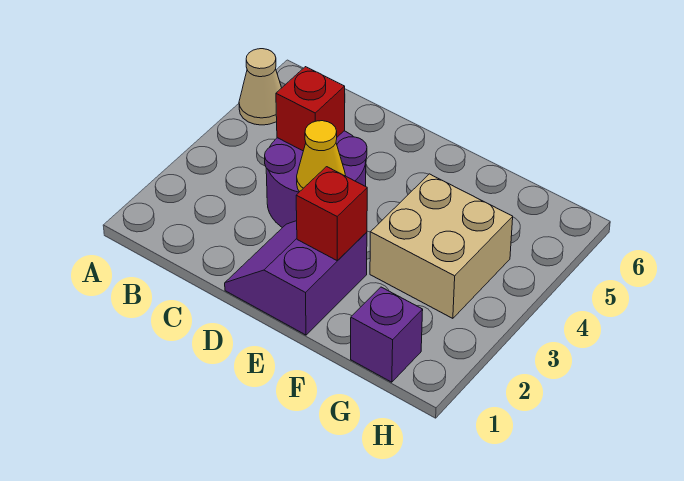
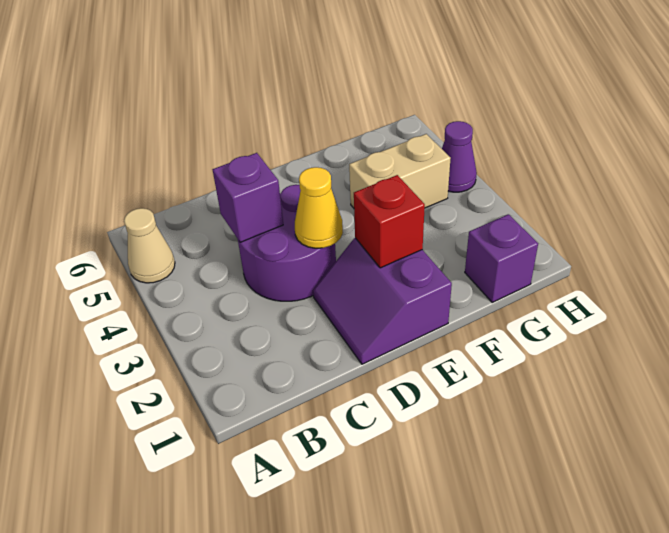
red 1x1 brick [276,67,345,151] -> purple 1x1 brick [213,153,283,242]
tan 2x2 brick [370,174,513,318] -> tan 1x2 brick [349,134,451,208]
none -> purple 1x1 cone [442,121,477,192]

